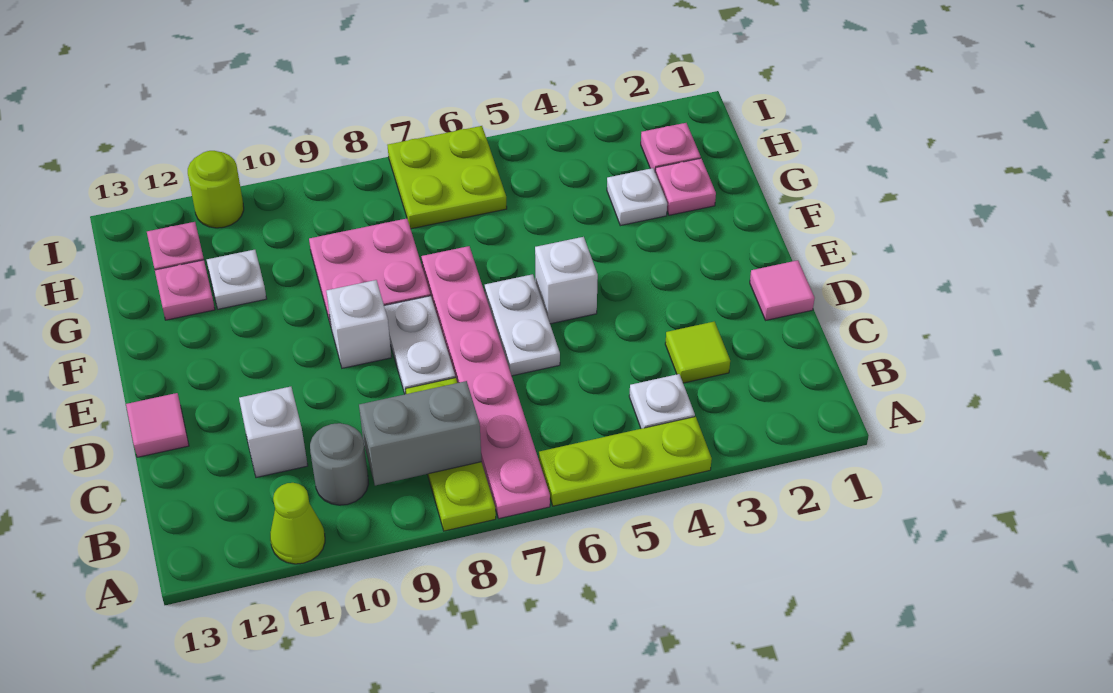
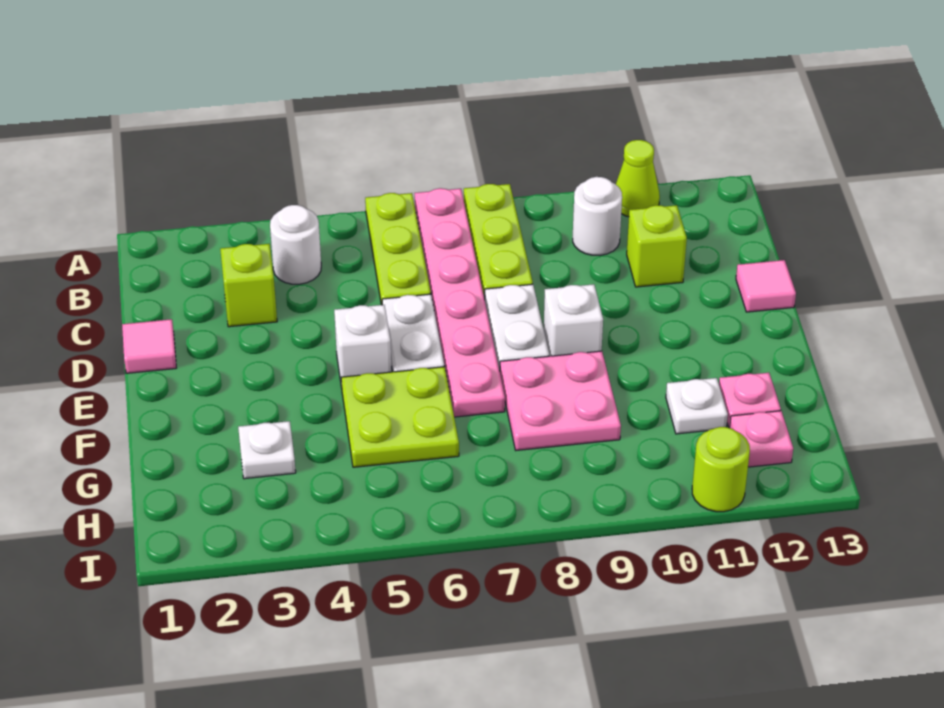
lime 1x3 plate [539,417,712,506] -> lime 1x3 plate turned to [365,193,431,305]
white 1x1 plate [629,374,695,429] -> white 1x1 round brick [270,205,321,284]
grey 1x2 brick [359,381,482,485] -> none
grey 1x1 round brick [310,423,368,505] -> white 1x1 round brick [573,177,622,255]
lime 1x1 tile [665,322,730,383] -> lime 1x1 brick [220,244,277,327]
white 1x1 brick [239,387,308,478] -> lime 1x1 brick [627,205,687,287]
pink 1x1 plate [655,158,716,215] -> none
pink 1x1 plate [641,123,701,171] -> none
lime 2x2 plate [388,126,507,229] -> lime 2x2 plate moved to [341,367,459,467]

